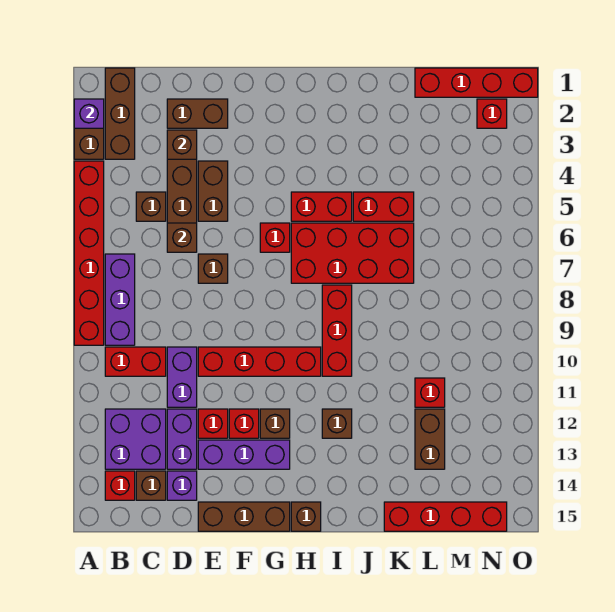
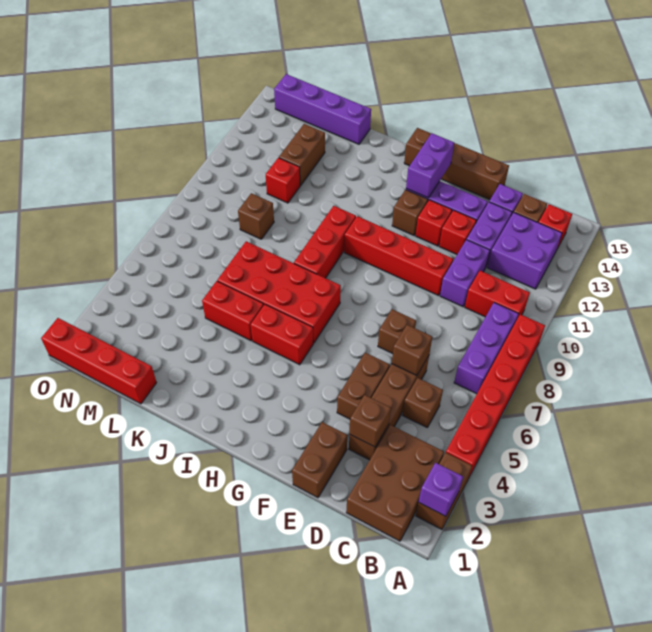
brown 1x3 brick [105,68,135,159] -> brown 2x3 brick [346,425,444,541]
brown 1x2 brick [167,99,228,128] -> brown 1x2 brick turned to [292,422,347,498]
red 1x1 brick [260,223,290,252] -> none
none -> purple 1x2 brick [406,133,454,198]
brown 1x1 brick [322,409,352,438] -> brown 1x1 brick moved to [238,193,274,239]
red 1x4 brick [384,502,507,531] -> purple 1x4 brick [274,74,371,144]
red 1x1 brick [477,99,507,128] -> none

